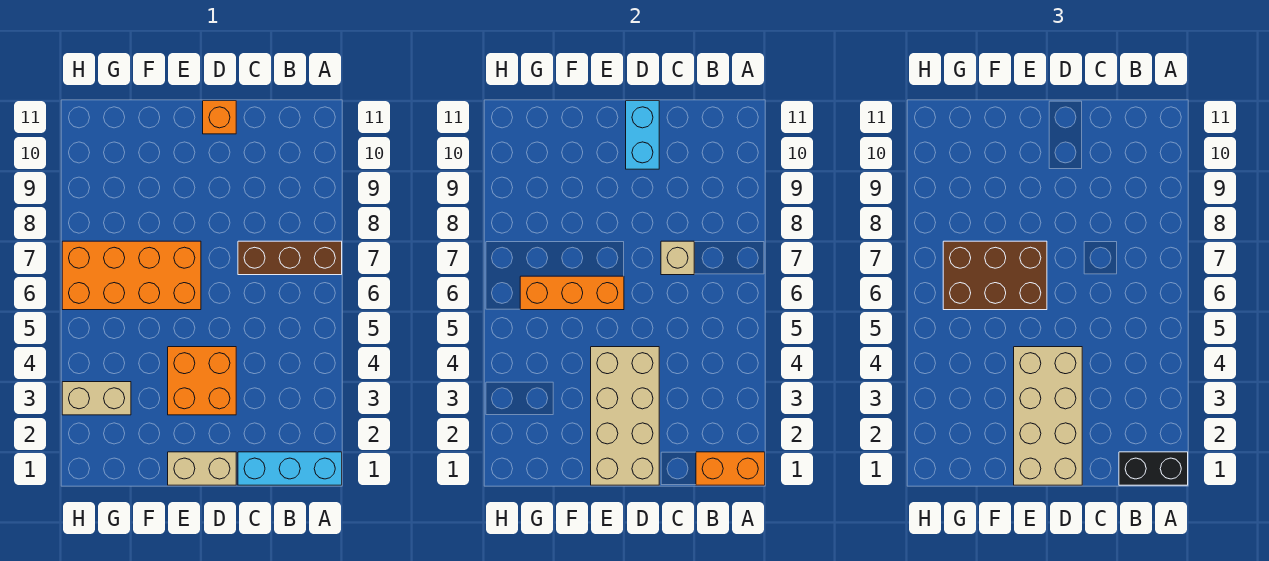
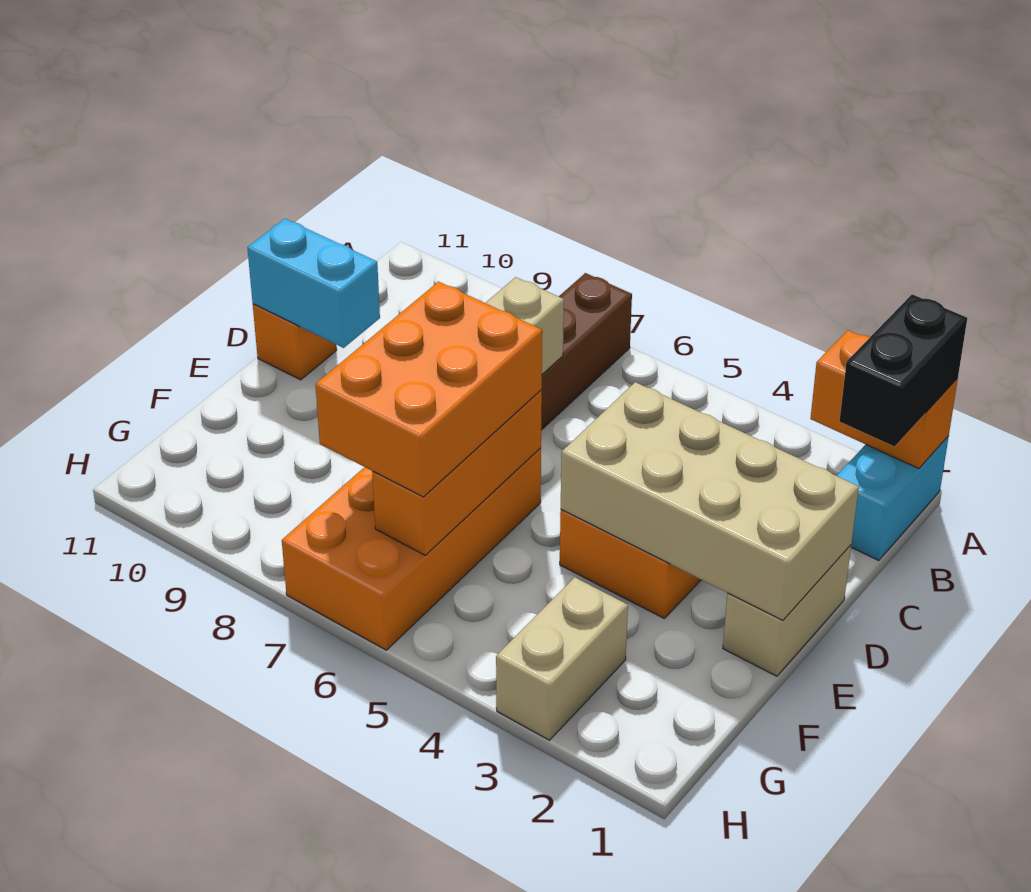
cyan 1x3 brick [238,452,342,485] -> cyan 1x2 brick [837,436,949,560]
orange 1x2 brick [696,452,765,485] -> orange 1x2 brick turned to [810,330,958,469]
tan 2x4 brick [1014,347,1082,485] -> none
brown 2x3 brick [943,241,1047,310] -> orange 2x3 brick [315,282,542,497]

